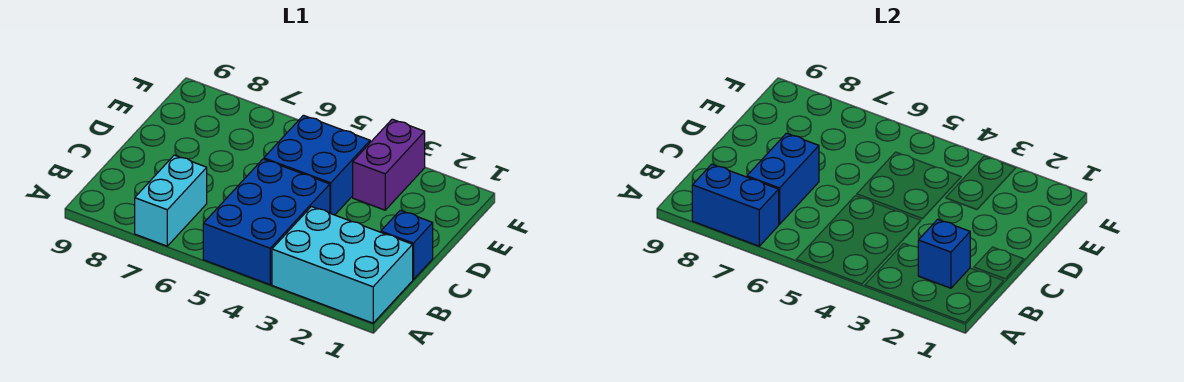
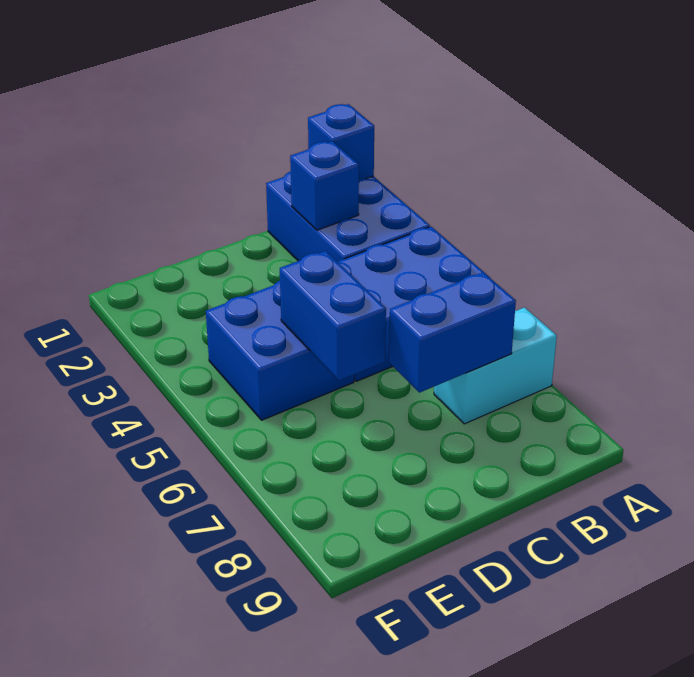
cyan 2x3 brick [272,207,413,323] -> blue 2x3 brick [266,171,430,262]
blue 1x2 brick [692,164,779,246] -> blue 1x2 brick moved to [280,251,386,380]
blue 1x1 brick [381,210,433,280] -> blue 1x1 brick moved to [308,104,374,180]
purple 1x2 brick [353,119,425,210] -> none

